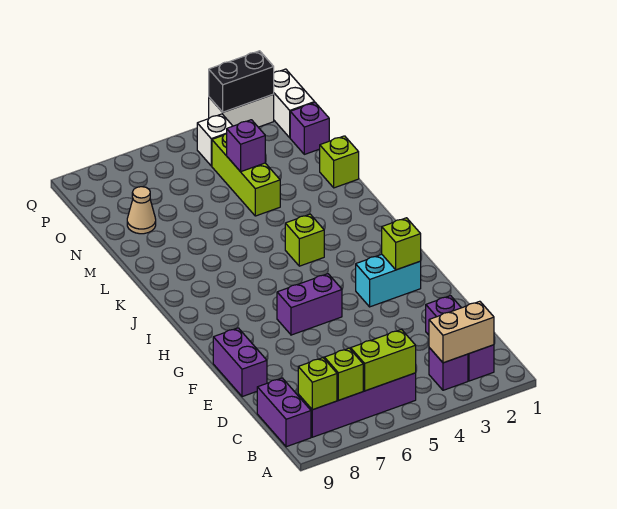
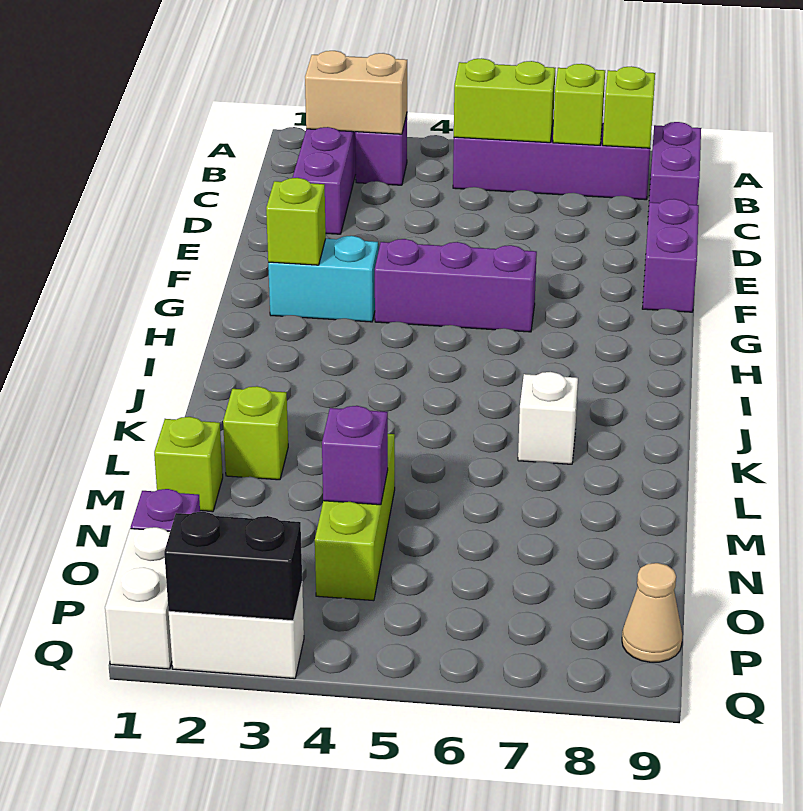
purple 1x2 brick [277,274,342,335] -> purple 1x3 brick [375,239,537,332]
lime 1x1 brick [285,214,324,266] -> lime 1x1 brick moved to [223,386,288,480]
tan 1x1 cone [127,187,156,234] -> tan 1x1 cone moved to [622,563,682,662]
white 1x1 brick [197,114,232,166] -> white 1x1 brick moved to [518,372,578,464]

